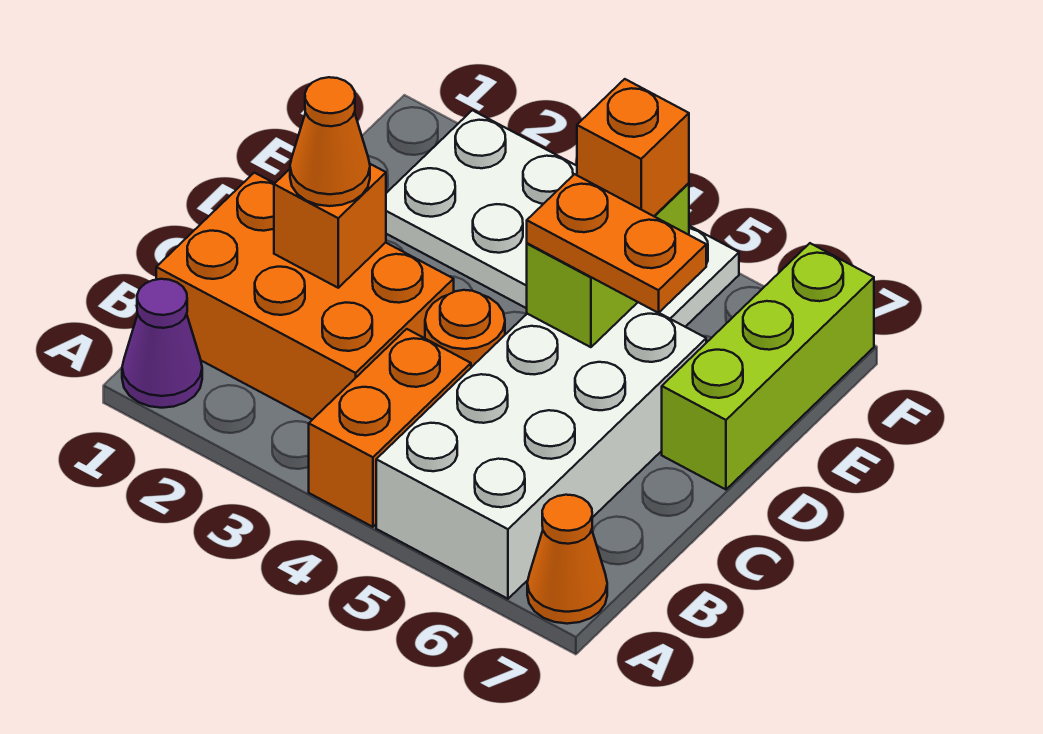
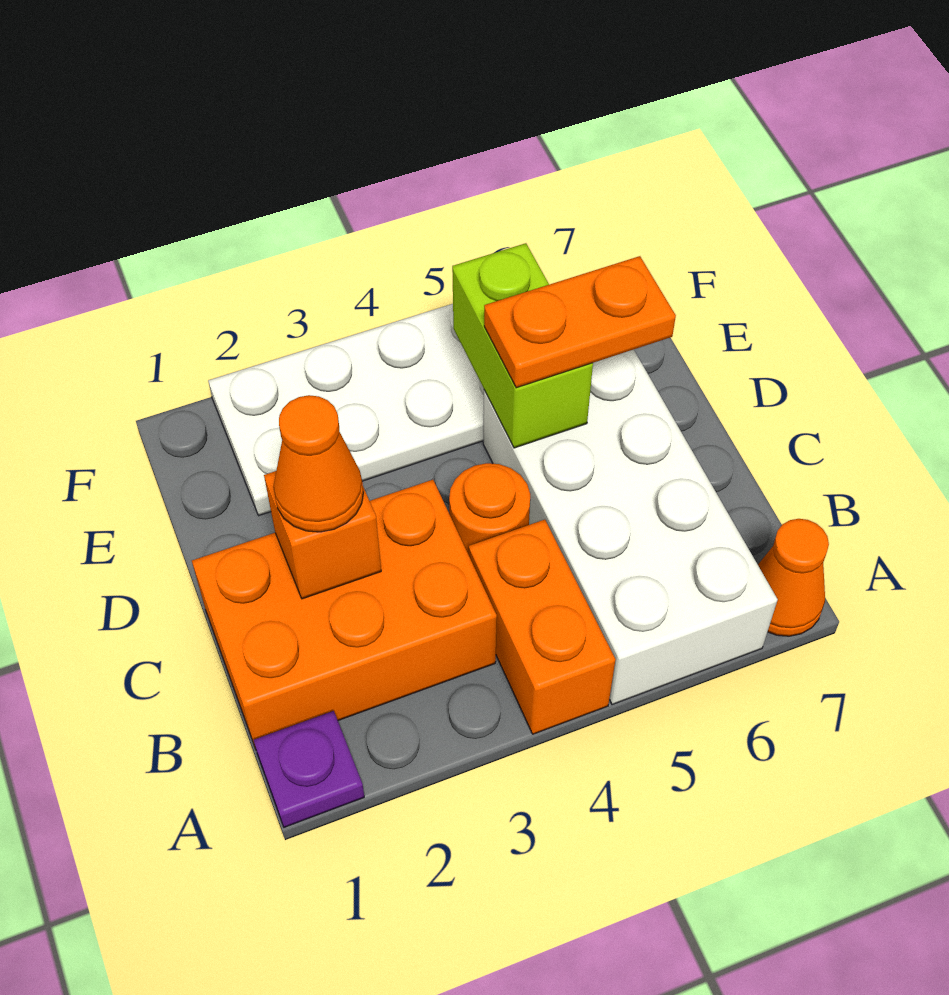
purple 1x1 cone [122,279,202,408] -> purple 1x1 plate [254,711,364,827]
lime 1x3 brick [662,243,874,489] -> none
orange 1x1 brick [577,79,689,216] -> none

